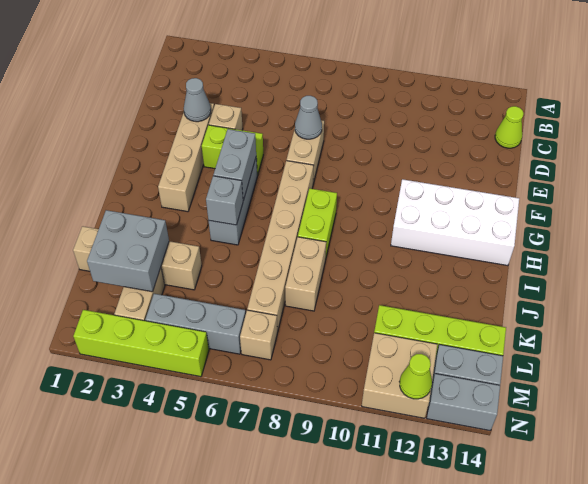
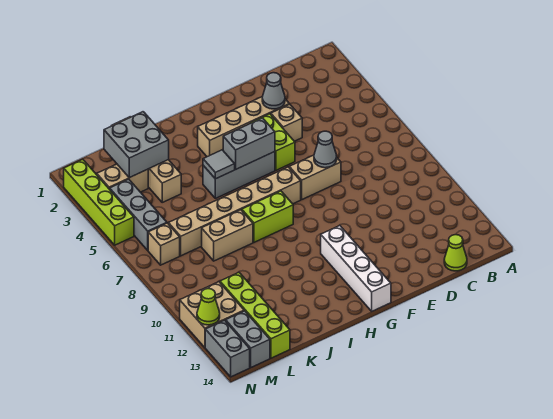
white 2x4 brick [391,179,519,266] -> white 1x4 brick [321,226,391,311]
grey 1x1 brick [206,176,243,225] -> grey 1x1 tile [203,150,235,179]

